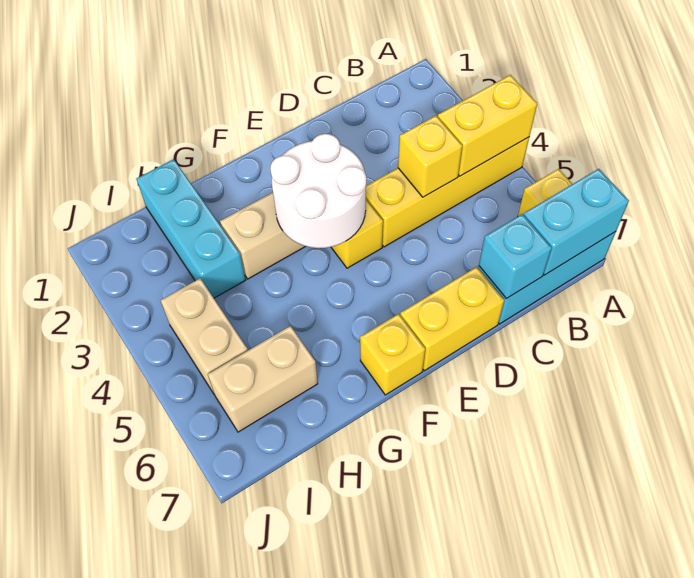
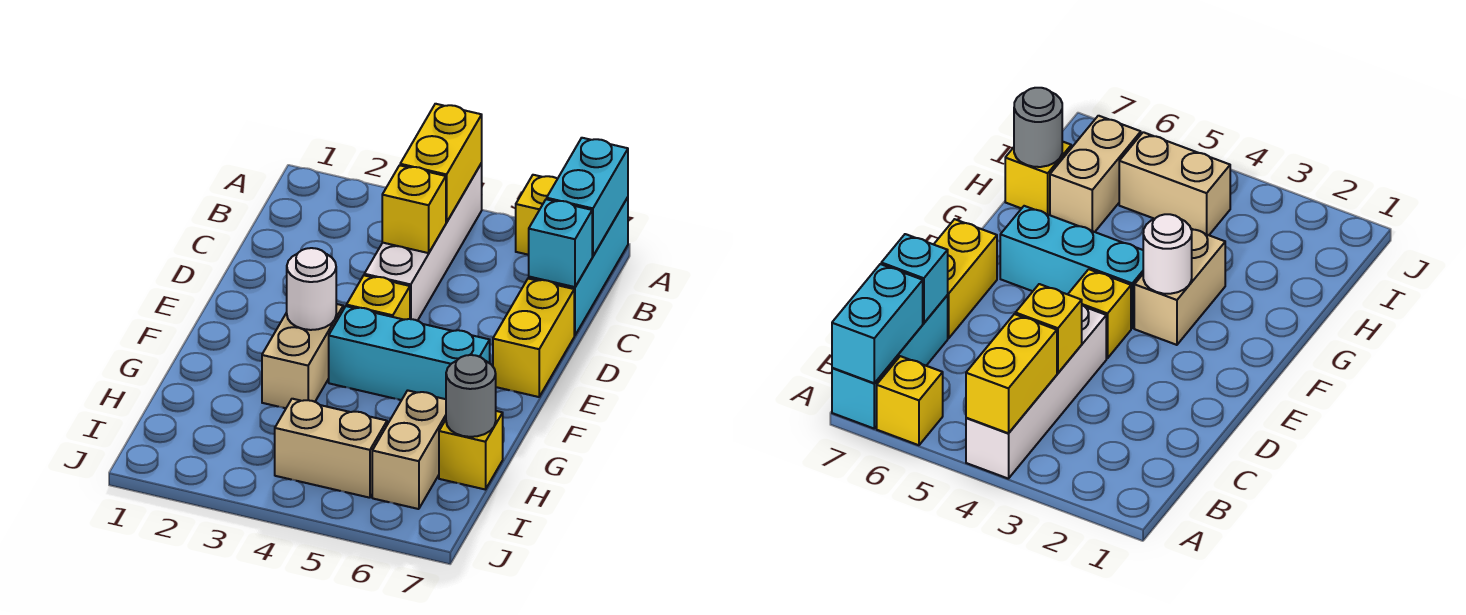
yellow 1x4 brick [366,137,529,247] -> white 1x4 brick [364,163,482,321]
white 2x2 round brick [270,134,366,248] -> white 1x1 round brick [287,248,336,330]
yellow 1x1 brick [360,314,425,395] -> yellow 1x1 brick moved to [439,411,503,490]
cyan 1x3 brick [137,159,246,298] -> cyan 1x3 brick moved to [329,306,490,400]
none -> grey 1x1 round brick [446,355,496,437]

